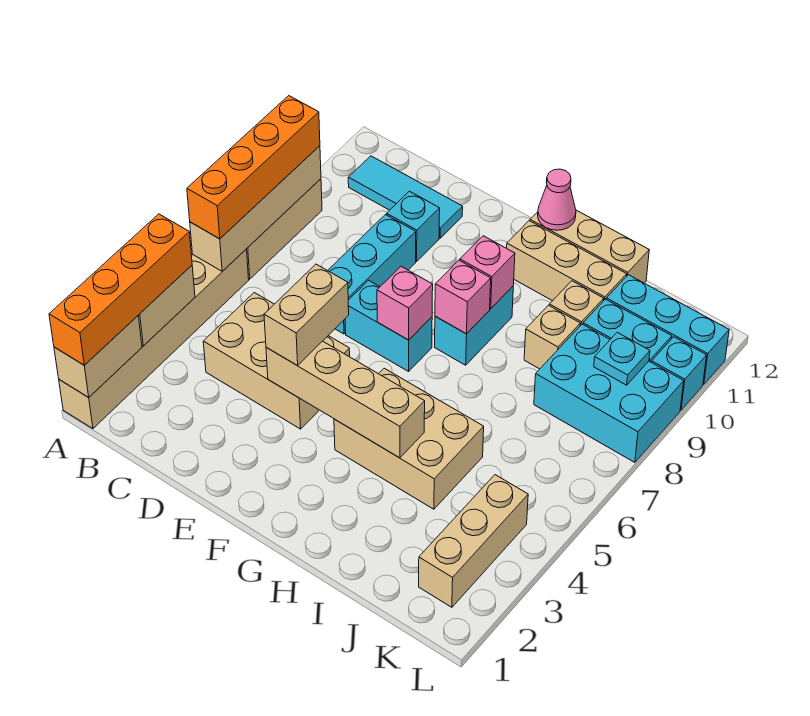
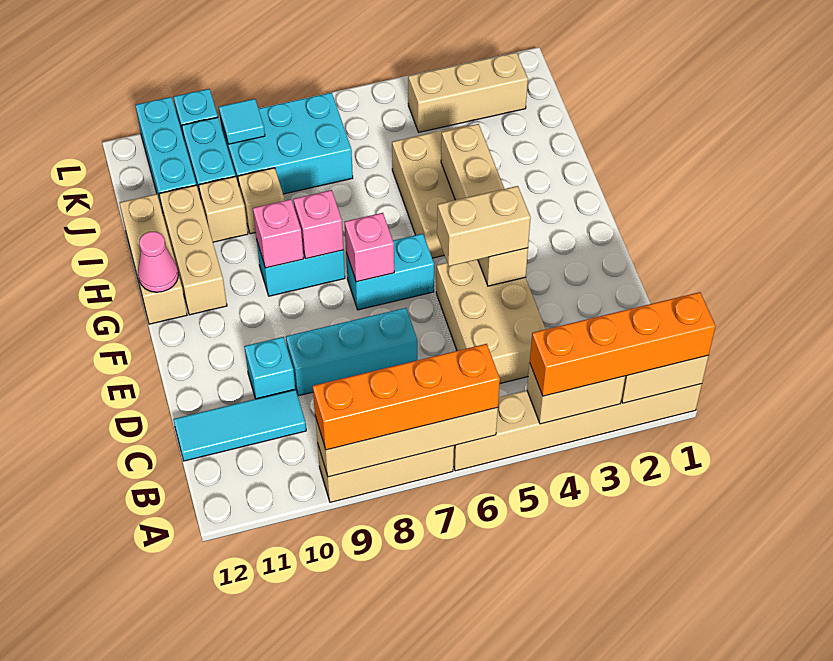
cyan 1x3 tile [348,156,463,238] -> cyan 1x3 tile turned to [173,389,306,461]
cyan 1x2 brick [345,280,432,371] -> cyan 1x2 brick turned to [346,234,434,310]
cyan 2x3 brick [534,324,684,462] -> cyan 2x3 brick turned to [220,93,353,194]
cyan 1x1 plate [594,332,650,385] -> cyan 1x1 tile [219,99,265,144]

